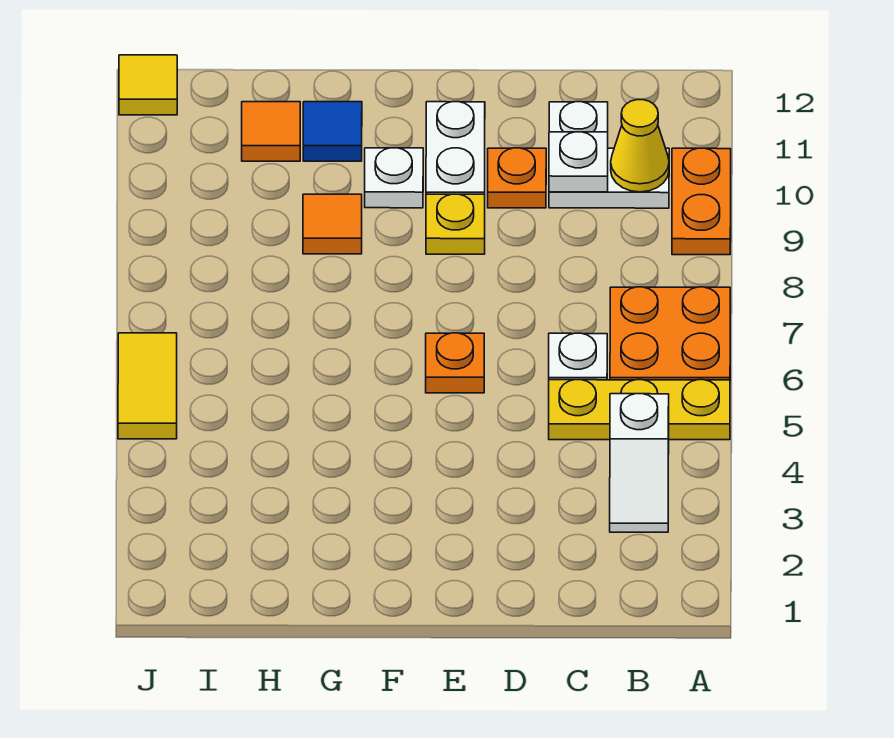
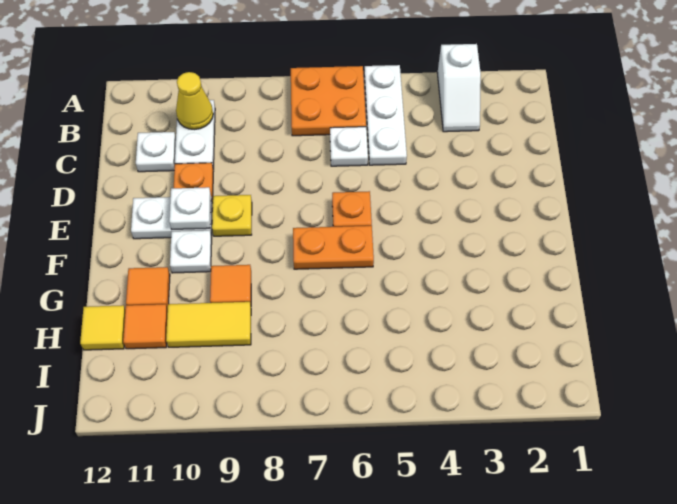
yellow 1x3 plate [549,380,730,440] -> white 1x3 plate [364,65,407,165]
orange 1x2 plate [672,148,731,255] -> orange 1x2 plate moved to [293,226,374,269]
white 1x2 slope [610,394,669,532] -> white 1x2 slope turned to [437,44,481,132]
white 1x1 plate [549,132,608,192] -> white 1x1 plate moved to [169,187,211,230]
blue 1x1 tile [303,102,362,161] -> orange 1x1 tile [126,267,170,309]
yellow 1x2 tile [118,333,177,439] -> yellow 1x2 tile moved to [166,302,251,347]
yellow 1x1 tile [119,55,177,115] -> yellow 1x1 tile moved to [80,305,125,350]

